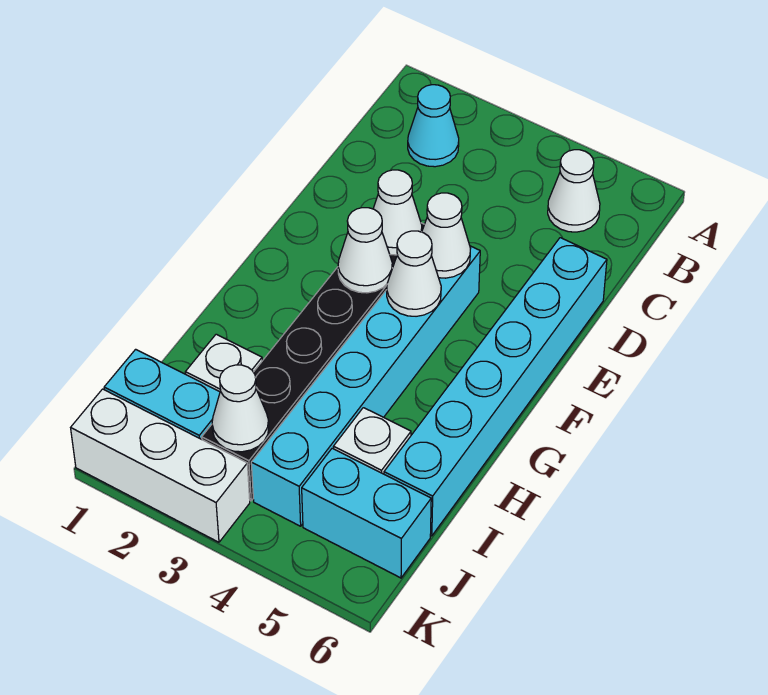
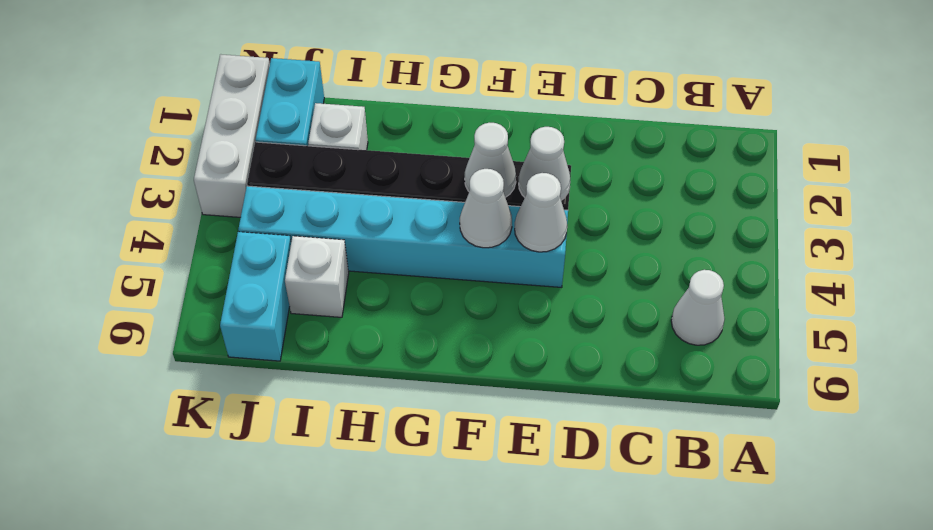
cyan 1x1 cone [408,85,459,167] -> none
cyan 1x6 brick [384,238,607,536] -> none
white 1x1 cone [212,365,269,452] -> none

